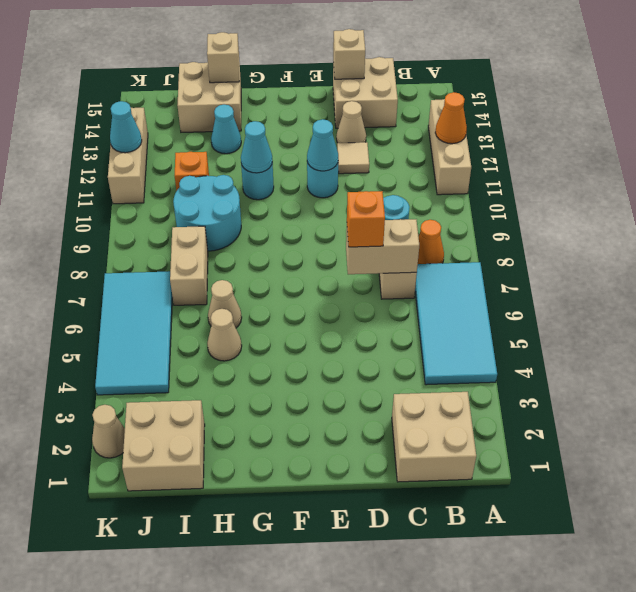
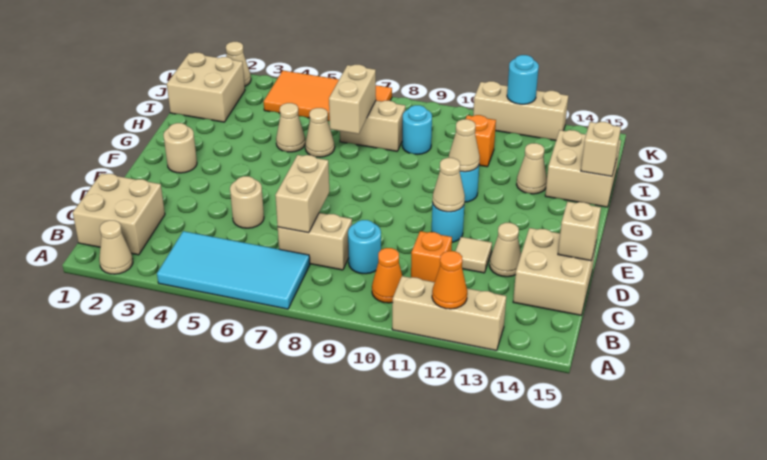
none -> tan 1x1 cone [99,220,133,274]
orange 1x1 cone [418,220,444,264] -> orange 1x1 cone moved to [372,248,402,303]
none -> tan 1x1 round brick [230,176,264,228]
orange 1x1 brick [347,191,385,247] -> orange 1x1 brick moved to [411,231,452,282]
cyan 1x1 cone [307,119,338,171] -> tan 1x1 cone [432,158,465,212]
none -> tan 1x1 round brick [163,123,197,173]
cyan 1x1 cone [241,121,272,173] -> tan 1x1 cone [449,119,480,172]
none -> tan 1x2 brick [329,65,376,134]
cyan 2x2 round brick [173,175,241,251] -> cyan 1x1 round brick [402,105,432,154]
cyan 1x1 cone [211,104,241,154] -> tan 1x1 cone [517,143,547,194]
cyan 2x4 tile [95,271,173,395] -> orange 2x4 tile [264,71,392,121]
cyan 1x1 cone [110,101,142,153] -> cyan 1x1 round brick [507,55,539,104]

